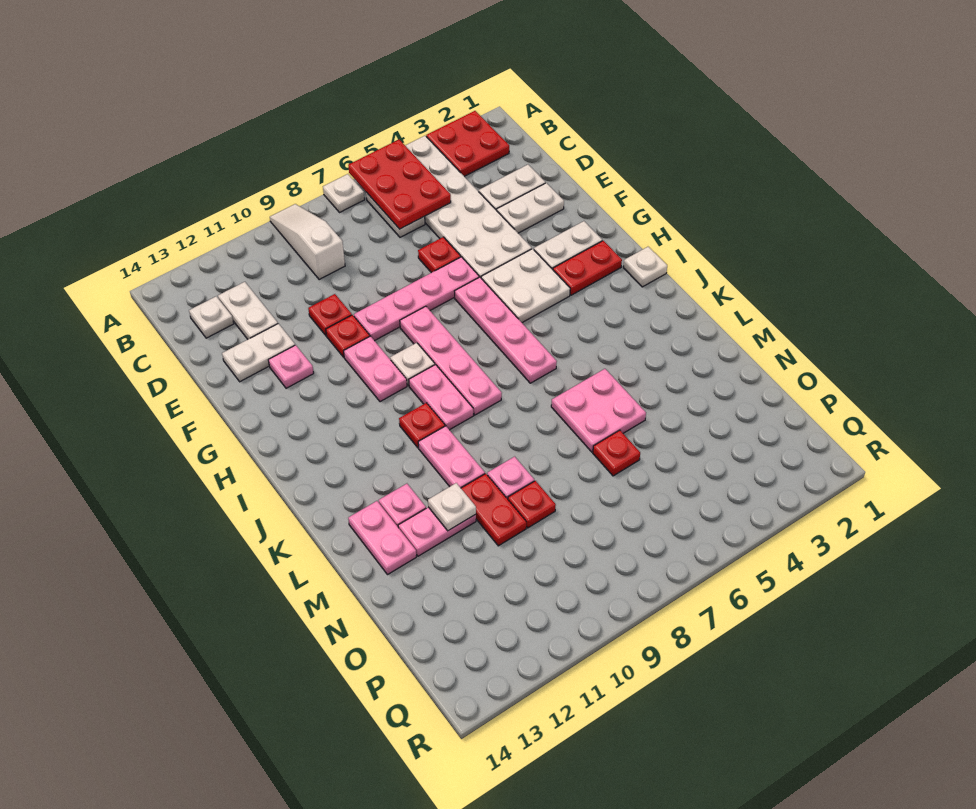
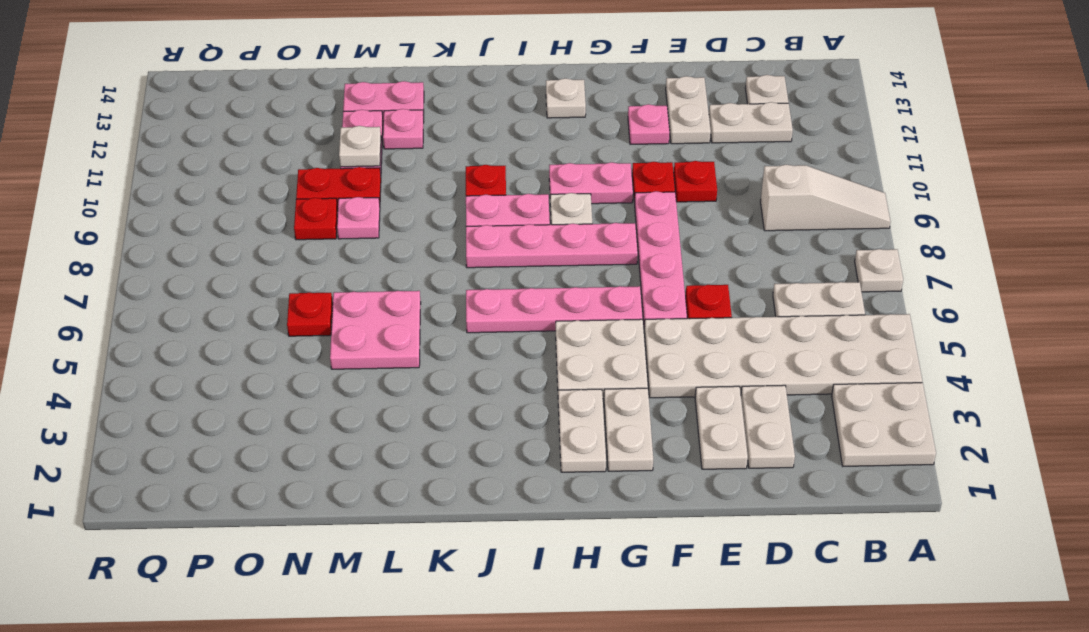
red 2x2 plate [426,111,509,176] -> white 2x2 plate [832,383,936,466]
red 2x3 plate [348,140,451,229] -> none
red 1x2 plate [553,241,622,295] -> white 1x2 plate [558,389,606,472]
white 1x1 plate [623,247,667,287] -> white 1x1 plate moved to [546,78,586,118]
pink 1x2 plate [418,426,485,488] -> none

